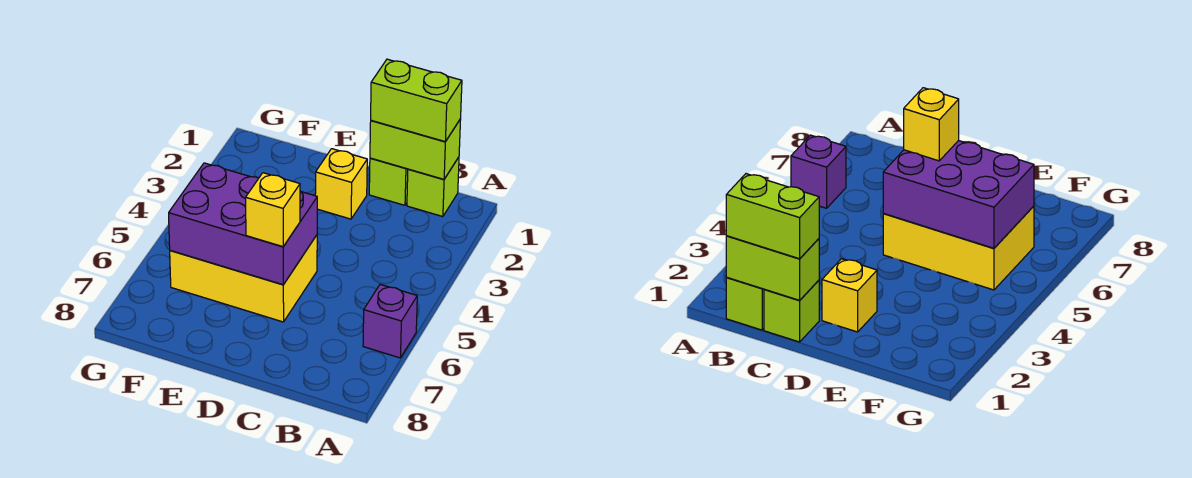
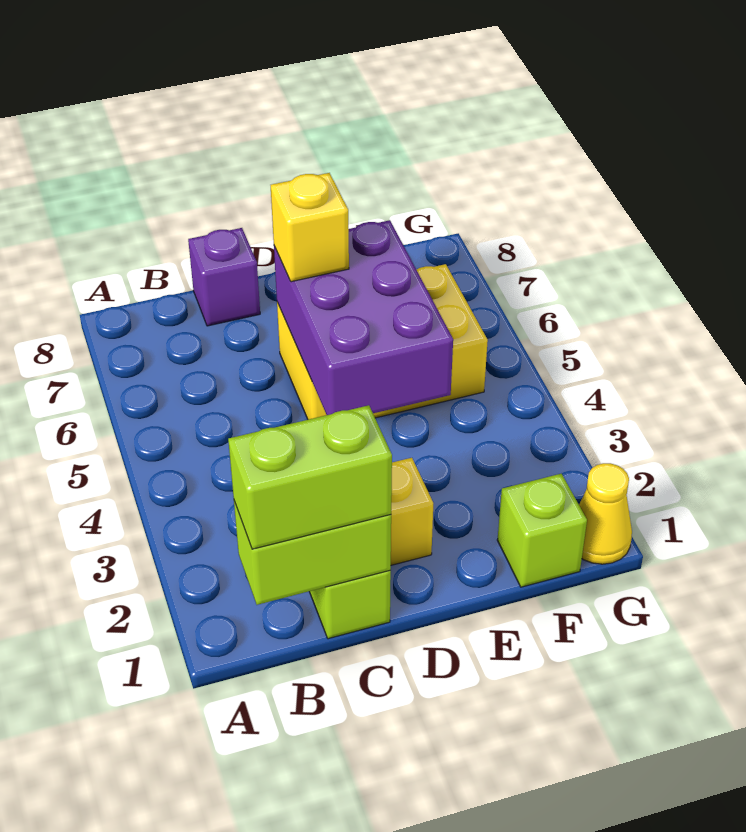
purple 1x1 brick [363,284,417,358] -> purple 1x1 brick moved to [188,228,260,326]
lime 1x1 brick [407,157,459,217] -> lime 1x1 brick moved to [497,474,587,587]
purple 2x3 brick [169,163,317,285] -> purple 2x3 brick turned to [274,220,453,415]
none -> yellow 1x1 cone [579,463,632,564]

